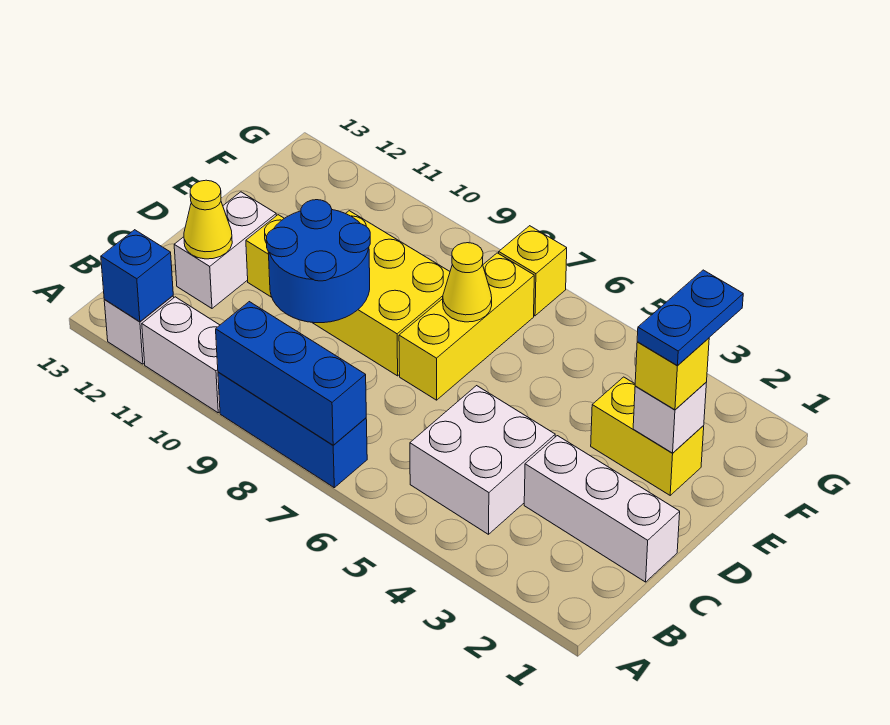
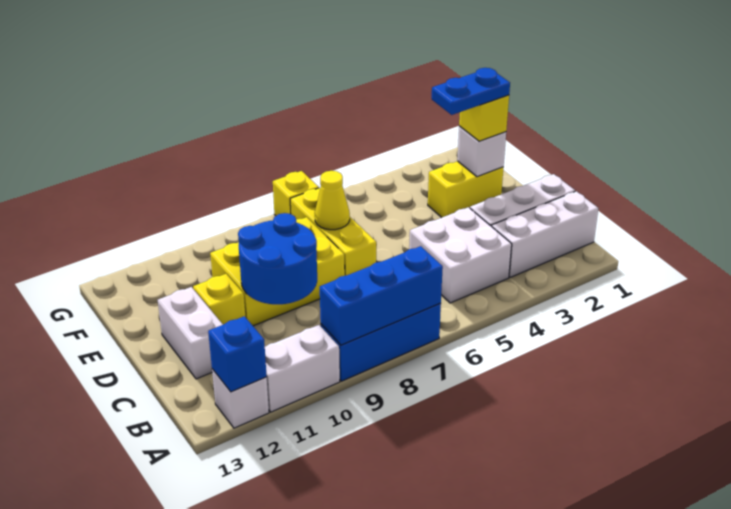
none -> white 1x3 brick [492,191,598,277]
yellow 1x1 cone [184,180,232,259] -> none
blue 1x2 plate [637,270,743,366] -> blue 1x2 plate turned to [432,68,510,115]

